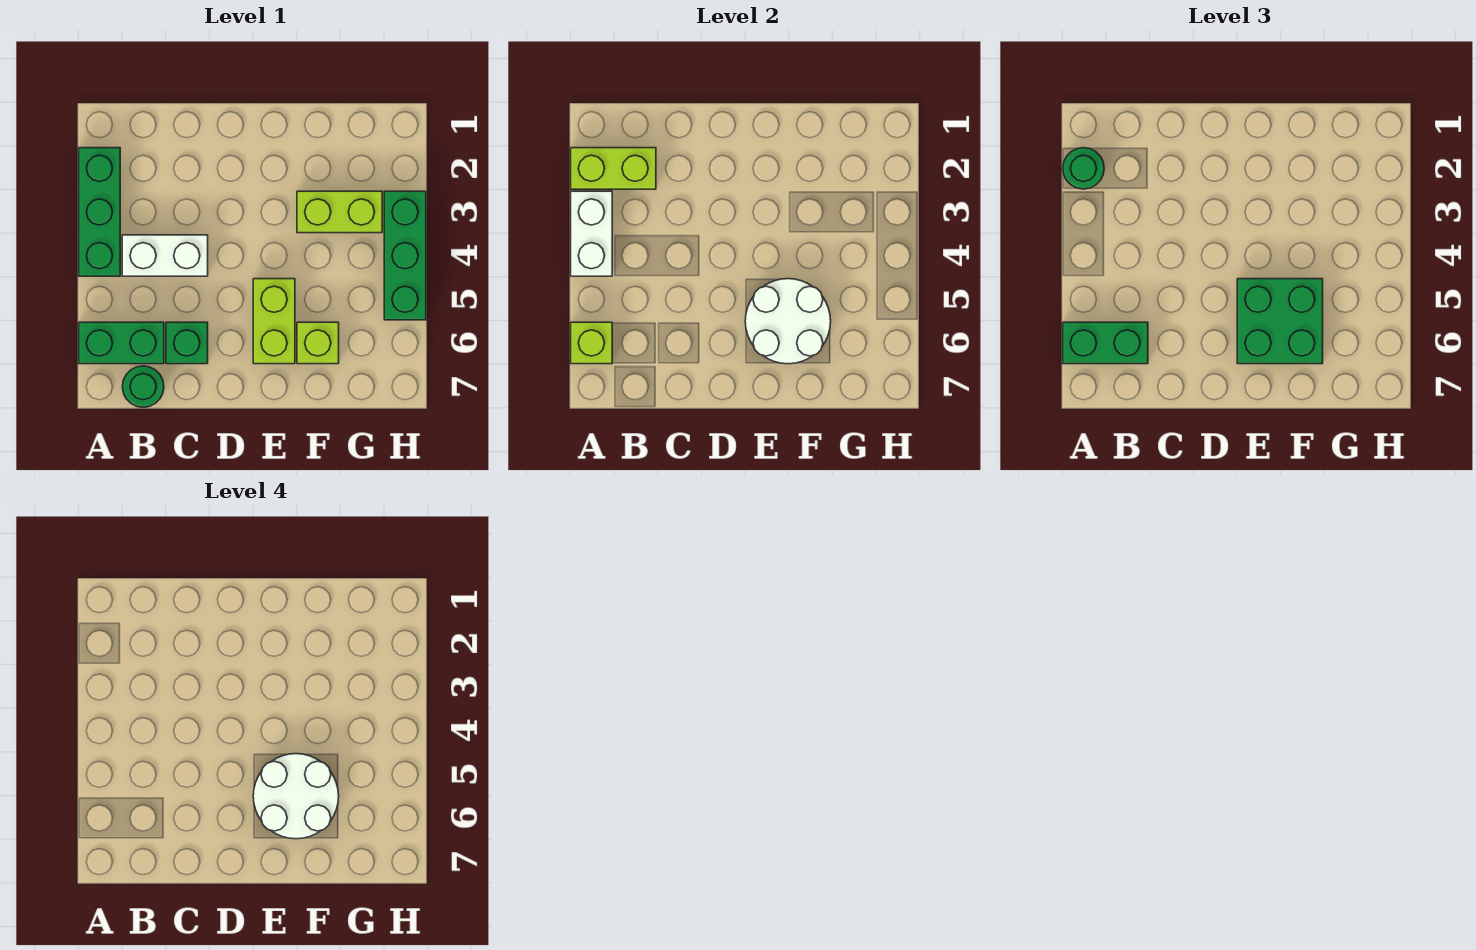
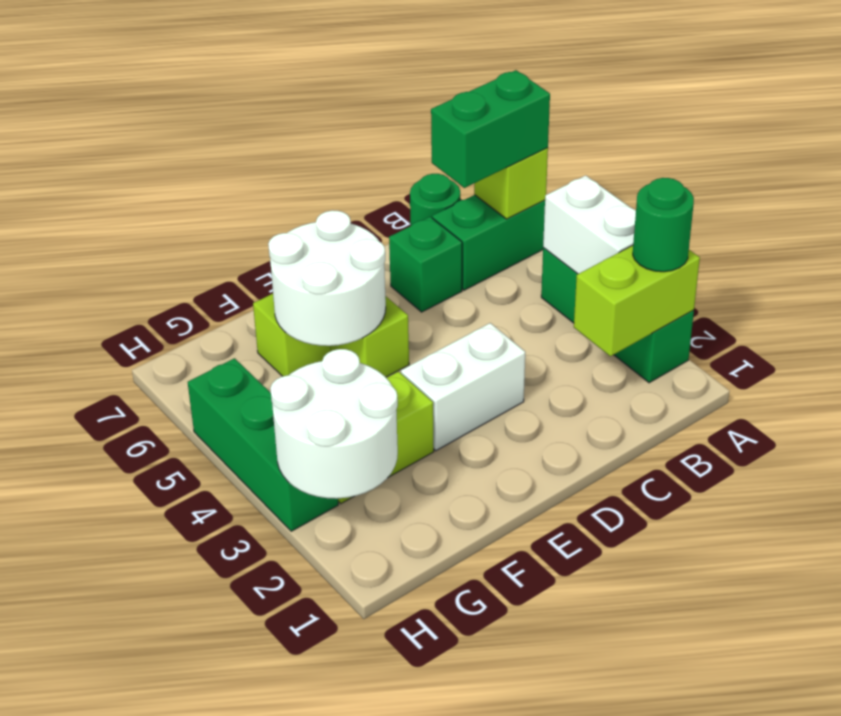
white 1x2 brick [122,235,208,276] -> white 1x2 brick moved to [401,323,525,451]
green 2x2 brick [1237,279,1323,364] -> none
white 2x2 round brick [253,754,339,839] -> white 2x2 round brick moved to [270,349,398,499]

